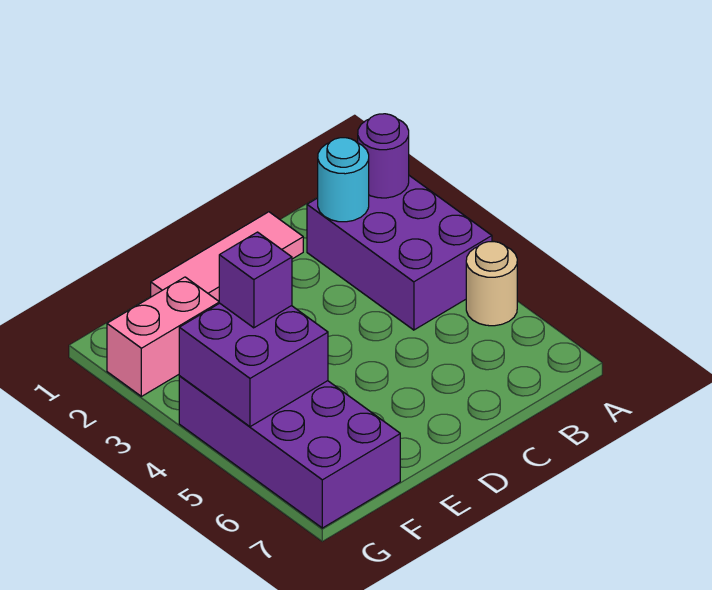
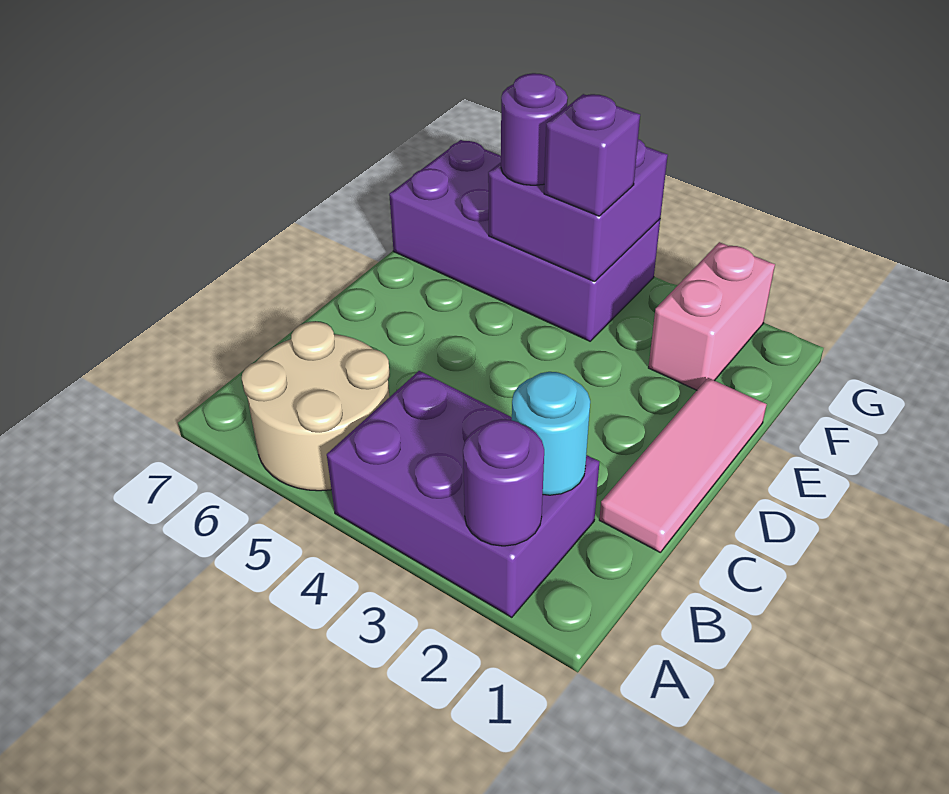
tan 1x1 round brick [466,242,517,326] -> tan 2x2 round brick [242,322,390,491]
none -> purple 1x1 round brick [501,73,568,185]

